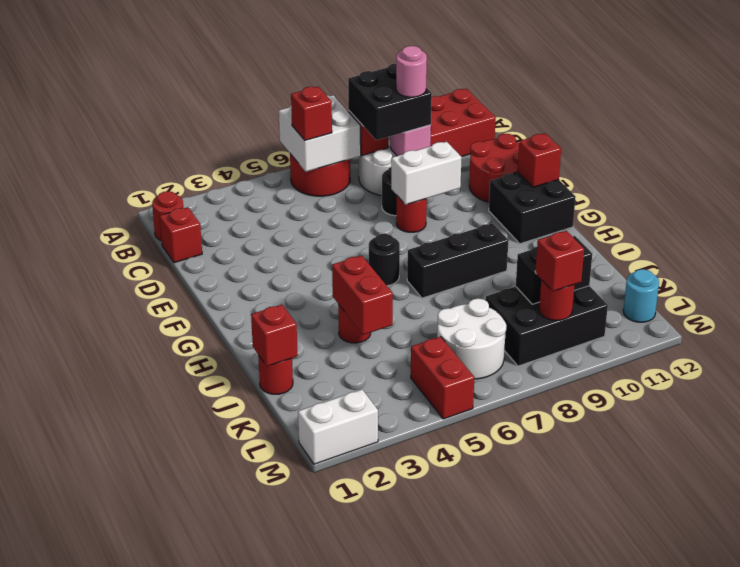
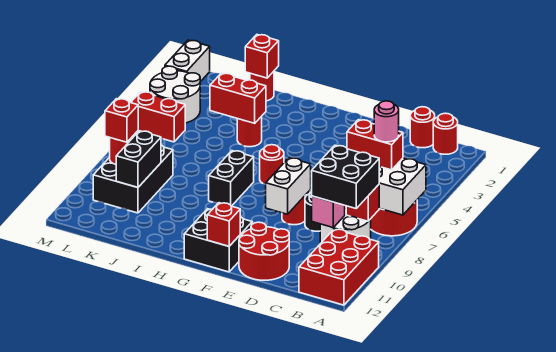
red 1x1 brick [291,87,332,140] -> red 1x2 brick [347,120,403,170]
red 1x1 brick [160,207,202,263] -> red 1x1 round brick [410,107,435,148]
pink 1x1 round brick [396,46,427,97] -> pink 1x1 round brick moved to [374,101,399,142]
black 1x1 round brick [369,234,400,286] -> red 1x1 round brick [260,145,284,185]
black 1x3 brick [407,223,509,298] -> black 1x2 brick [209,151,254,206]
white 2x2 round brick [437,298,506,379] -> white 2x2 round brick moved to [150,66,200,123]
cyan 1x1 round brick [623,269,659,322] -> none

